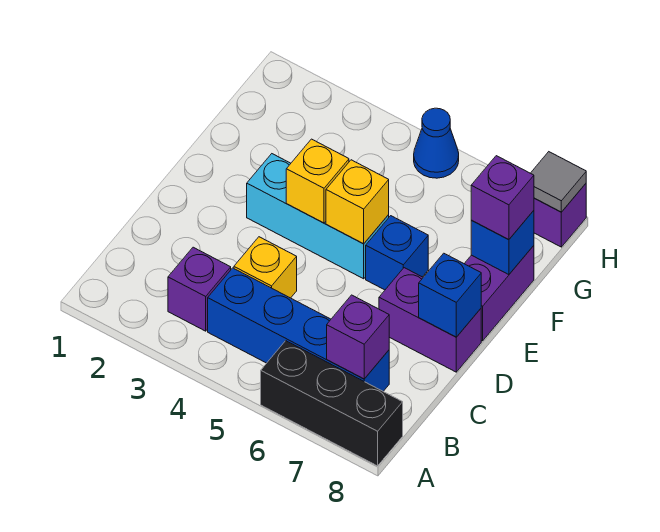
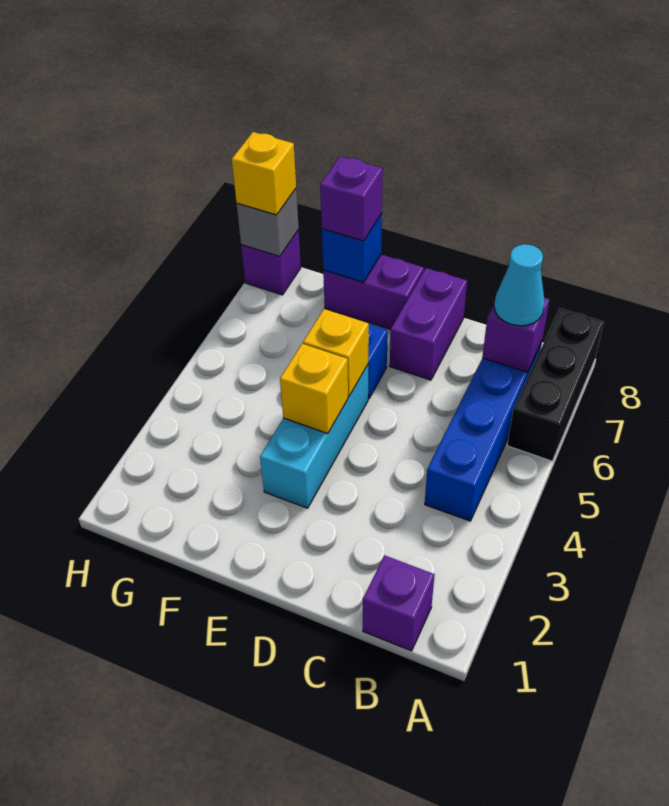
purple 1x1 brick [168,247,231,331] -> purple 1x1 brick moved to [363,555,434,651]
none -> cyan 1x1 cone [494,244,545,326]
yellow 1x1 brick [234,237,297,298] -> yellow 1x1 brick moved to [232,132,296,215]
blue 1x1 brick [419,253,481,337] -> none
blue 1x1 cone [414,108,459,178] -> none
grey 1x1 tile [531,152,586,212] -> grey 1x1 brick [237,189,299,256]

